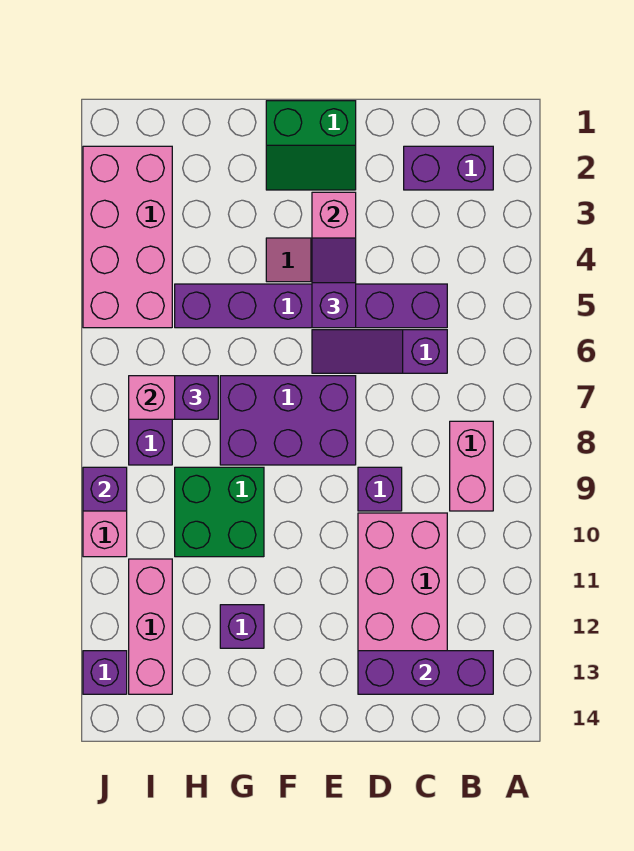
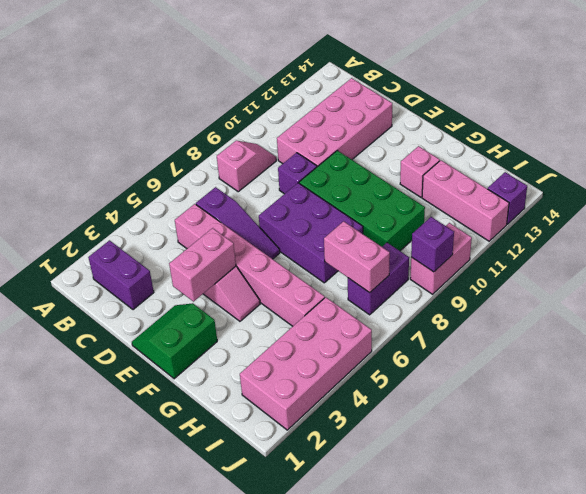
pink 1x2 brick [450,421,493,511] -> pink 1x2 slope [217,141,276,192]
purple 1x3 brick [358,651,493,694] -> none
purple 1x6 brick [175,284,447,328] -> pink 1x6 brick [175,204,325,326]
green 2x2 slope [266,101,356,190] -> green 2x2 slope turned to [132,303,217,379]
purple 1x2 slope [312,238,356,328] -> none
green 2x2 brick [175,467,264,557] -> green 2x4 brick [299,150,425,251]
purple 1x1 brick [220,605,264,648] -> pink 1x1 brick [400,146,440,197]
purple 1x1 brick [175,376,218,419] -> none
pink 1x3 brick [129,559,172,694] -> pink 1x3 brick turned to [422,160,509,241]

